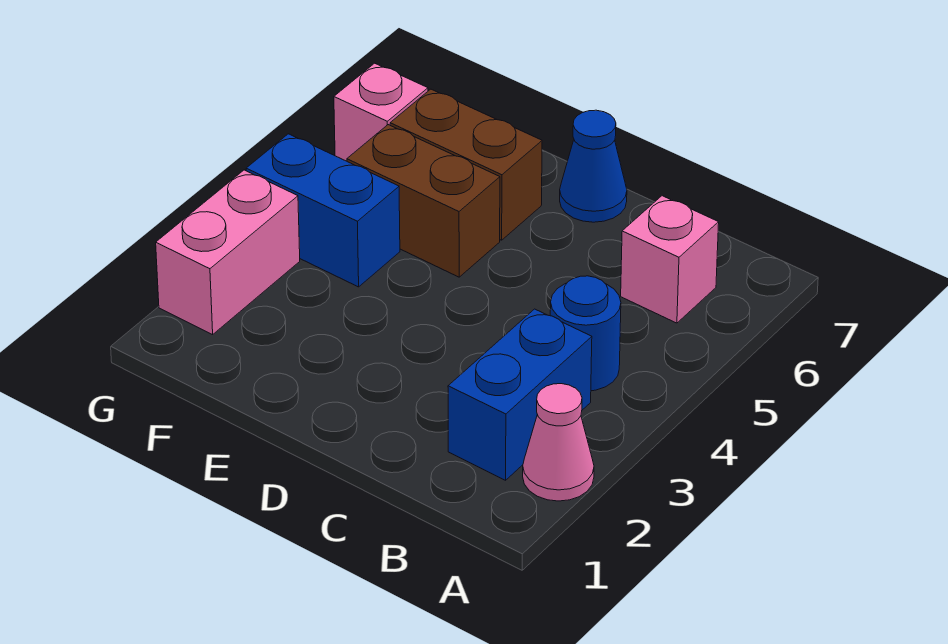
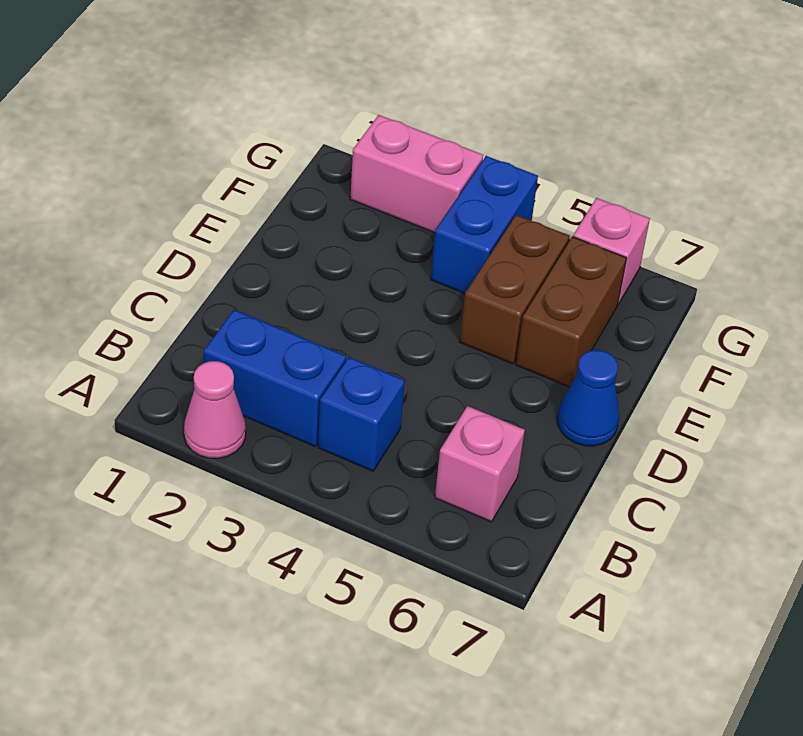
blue 1x1 round brick [550,276,621,391] -> blue 1x1 brick [318,357,405,471]

